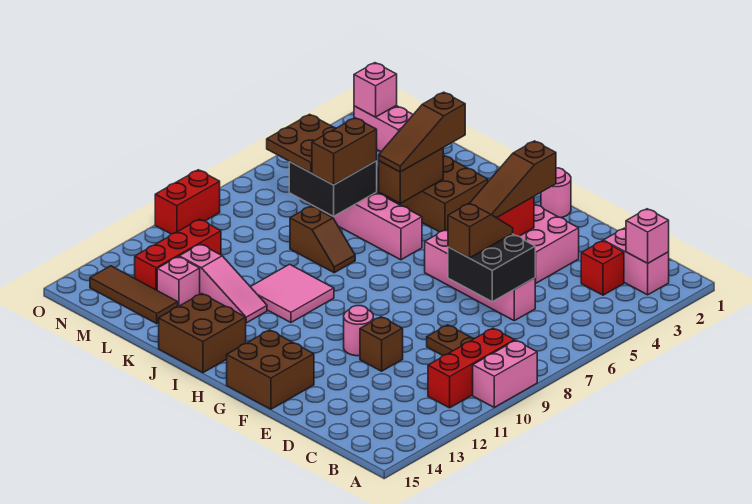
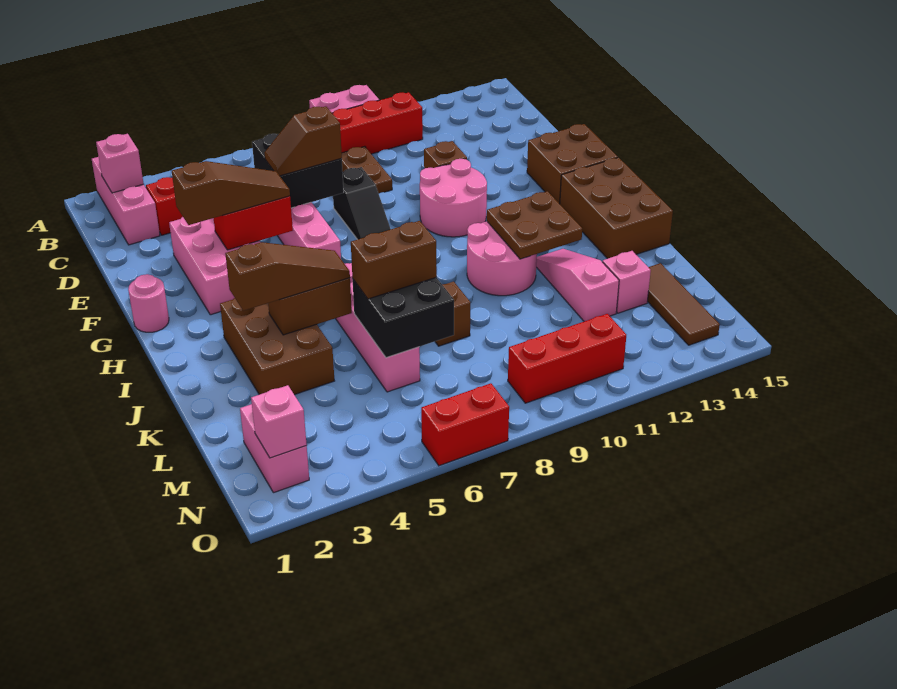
pink 1x2 brick [603,228,669,295] -> pink 1x3 brick [92,157,160,245]
none -> black 1x2 slope [333,167,390,240]
pink 1x1 round brick [344,306,373,356] -> pink 2x2 round brick [420,159,487,237]
pink 2x2 tile [251,264,334,323] -> pink 2x2 round brick [467,221,537,296]
brown 2x2 brick [159,294,246,373] -> brown 2x3 brick [560,158,673,259]
brown 2x2 plate [267,114,336,173] -> brown 2x2 plate moved to [487,191,582,259]
red 1x3 brick [135,219,221,290] -> red 1x3 brick moved to [508,314,626,403]
red 1x2 brick [155,170,220,234] -> red 1x2 brick moved to [421,383,509,466]

